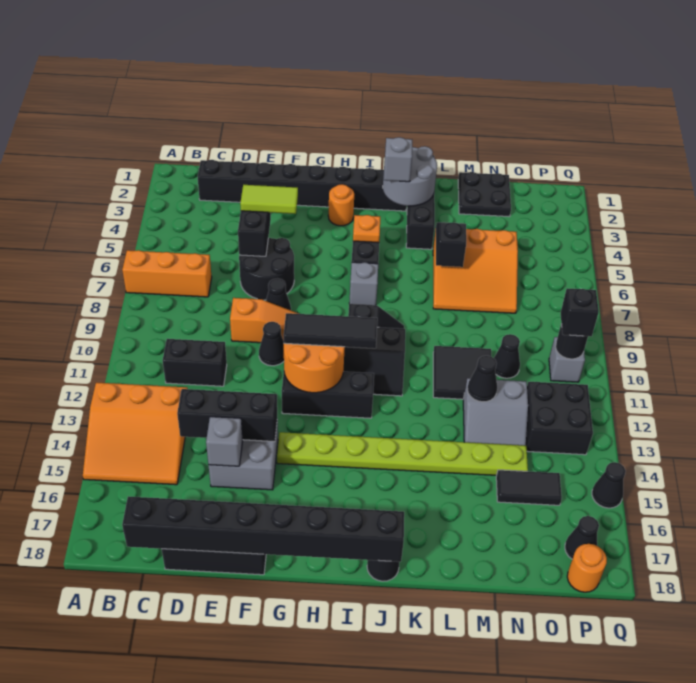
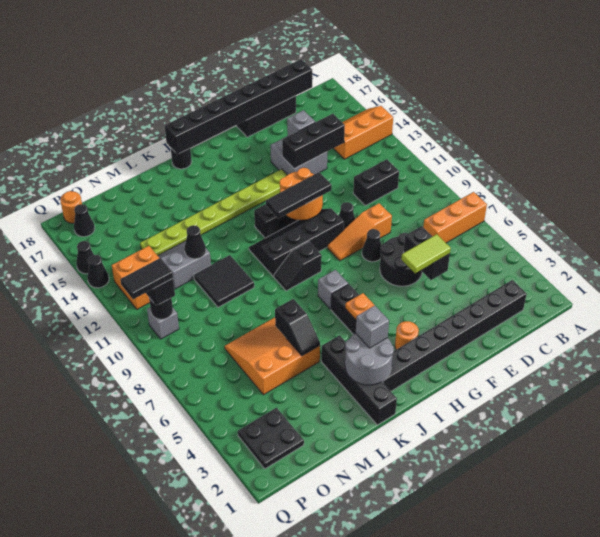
orange 3x3 slope [83,383,187,485] -> orange 2x3 slope [333,106,393,159]
black 2x2 plate [458,172,511,217] -> black 2x2 plate moved to [238,408,304,469]
black 1x1 cone [494,334,520,378] -> black 1x1 cone moved to [87,255,109,288]
black 1x2 tile [496,470,562,505] -> black 1x2 tile moved to [120,258,173,299]
black 2x2 brick [526,382,593,455] -> orange 2x2 brick [112,246,159,309]

